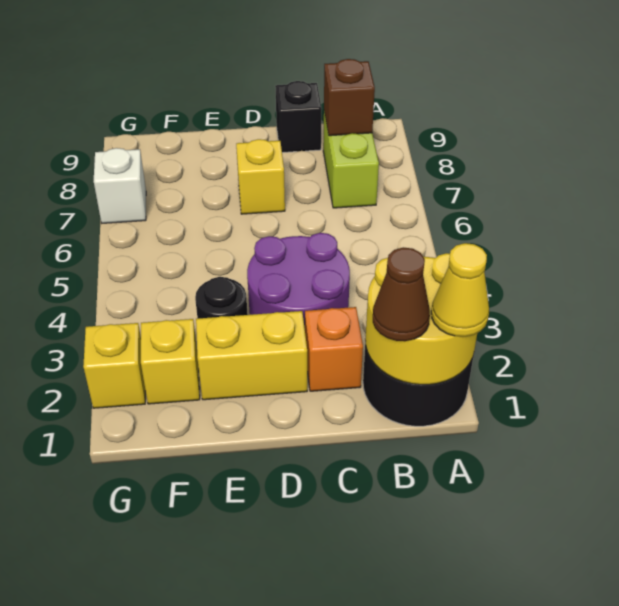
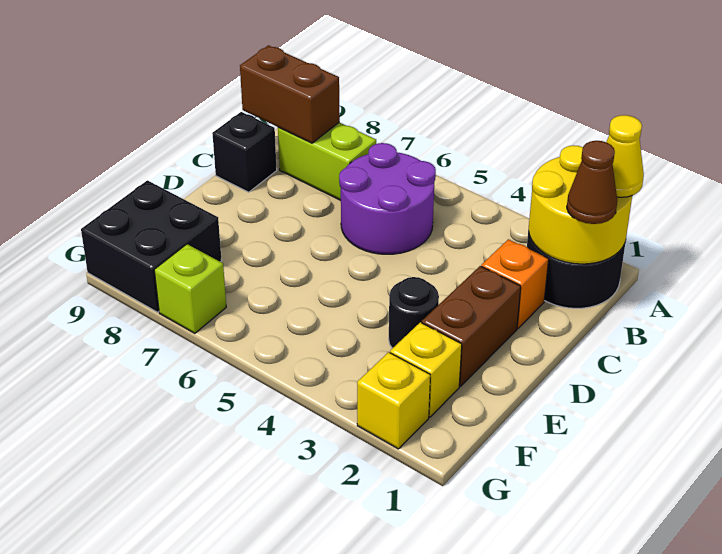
brown 1x1 brick [324,59,375,136] -> brown 1x2 brick [240,45,340,143]
purple 2x2 round brick [247,233,350,328] -> purple 2x2 round brick moved to [339,143,436,254]
yellow 1x2 brick [196,311,307,400] -> brown 1x2 brick [422,266,521,386]
yellow 1x1 brick [236,139,285,214] -> none
none -> black 2x2 brick [81,180,222,312]
white 1x1 brick [94,148,146,223] -> lime 1x1 brick [154,244,226,333]

